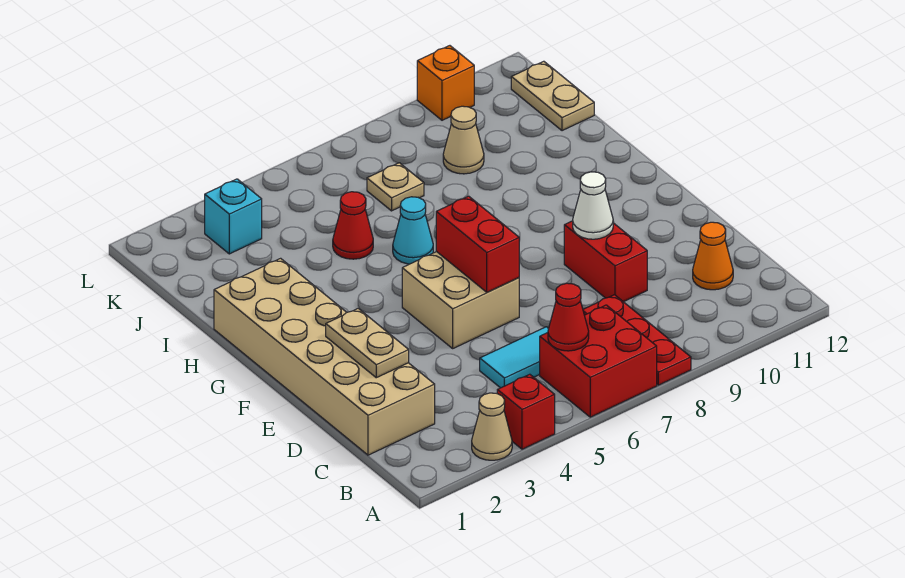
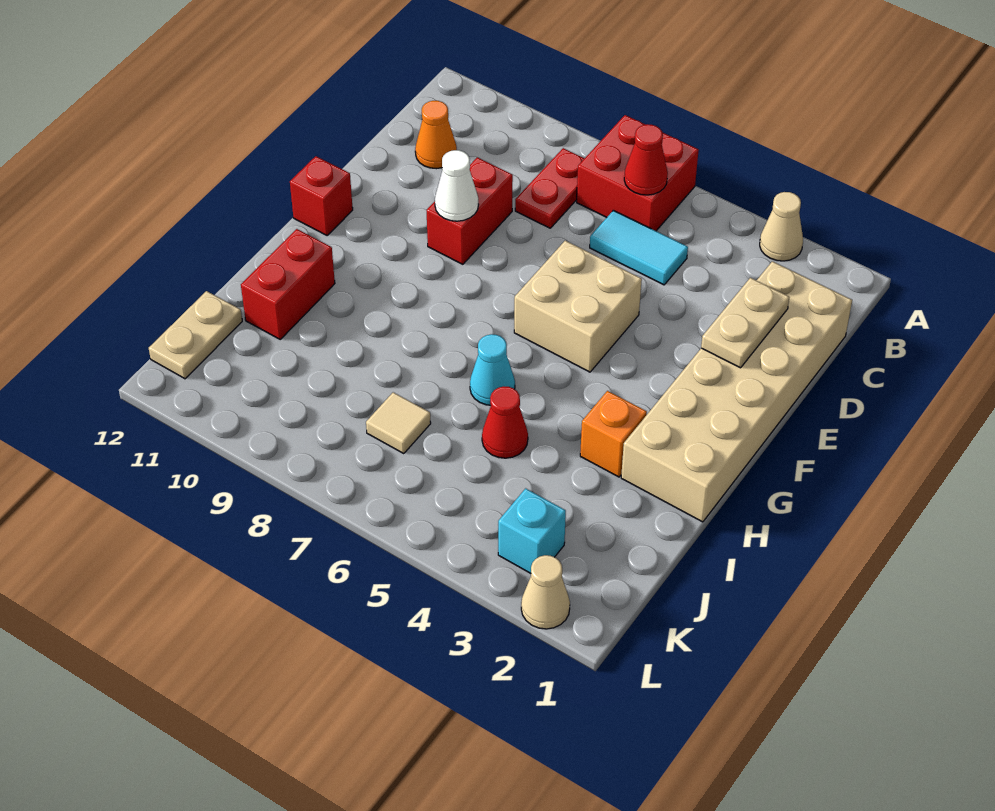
red 1x1 brick [497,374,555,449] -> red 1x1 brick moved to [290,156,353,235]
red 1x3 plate [583,295,691,385] -> red 1x2 plate [515,148,585,228]
red 1x2 brick [436,196,519,292] -> red 1x2 brick moved to [241,229,335,339]
tan 1x1 plate [367,163,424,211] -> tan 1x1 tile [366,392,431,454]
tan 1x1 cone [443,106,484,174] -> tan 1x1 cone moved to [521,555,570,629]
orange 1x1 brick [417,46,474,120] -> orange 1x1 brick moved to [580,391,647,477]

